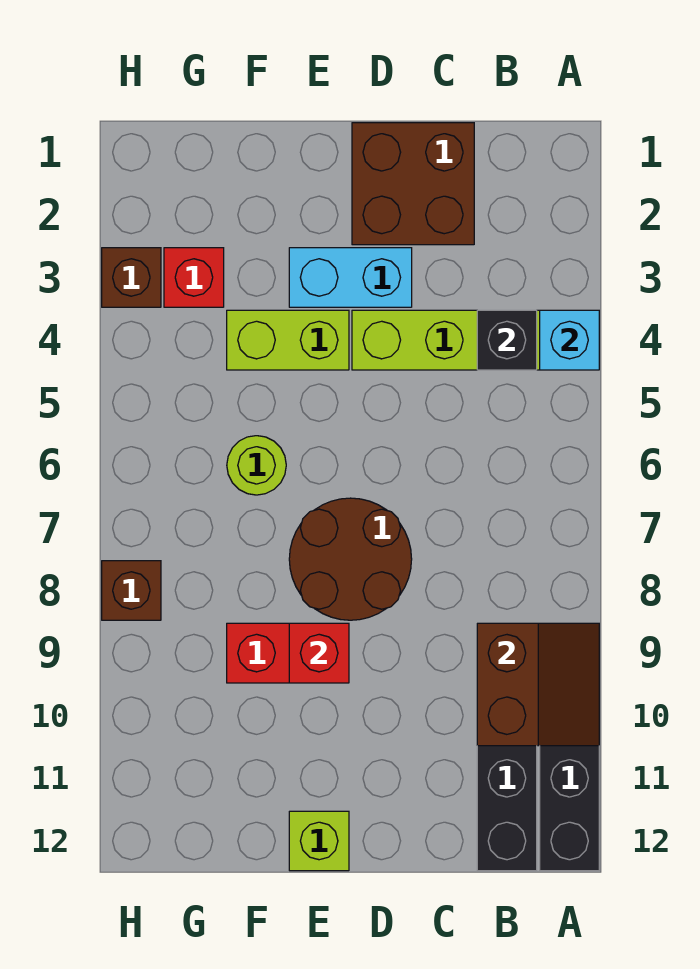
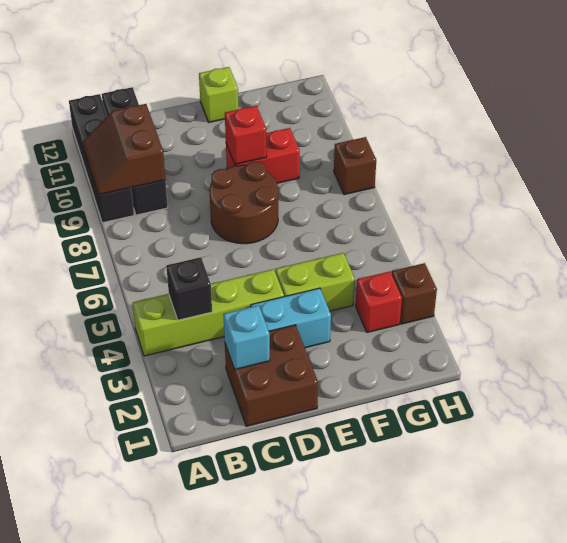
cyan 1x1 brick [540,310,599,370] -> cyan 1x1 brick moved to [223,305,270,369]
lime 1x1 round brick [227,436,286,495] -> none

